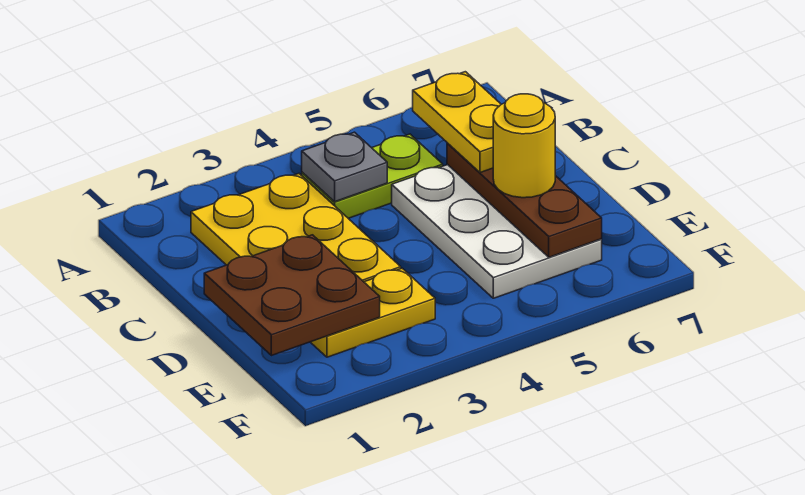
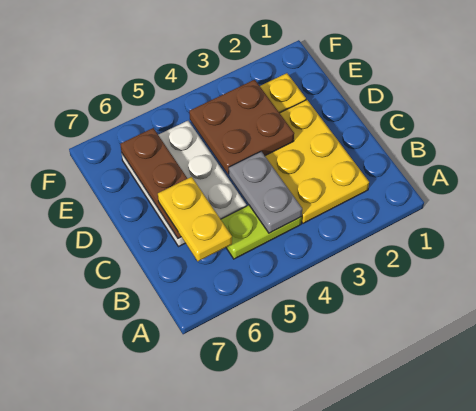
grey 1x1 plate [302,132,387,202] -> grey 1x2 plate [229,151,302,233]
brown 2x2 plate [204,235,380,356] -> brown 2x2 plate moved to [189,80,294,174]
yellow 1x1 round brick [493,94,555,198] -> none

